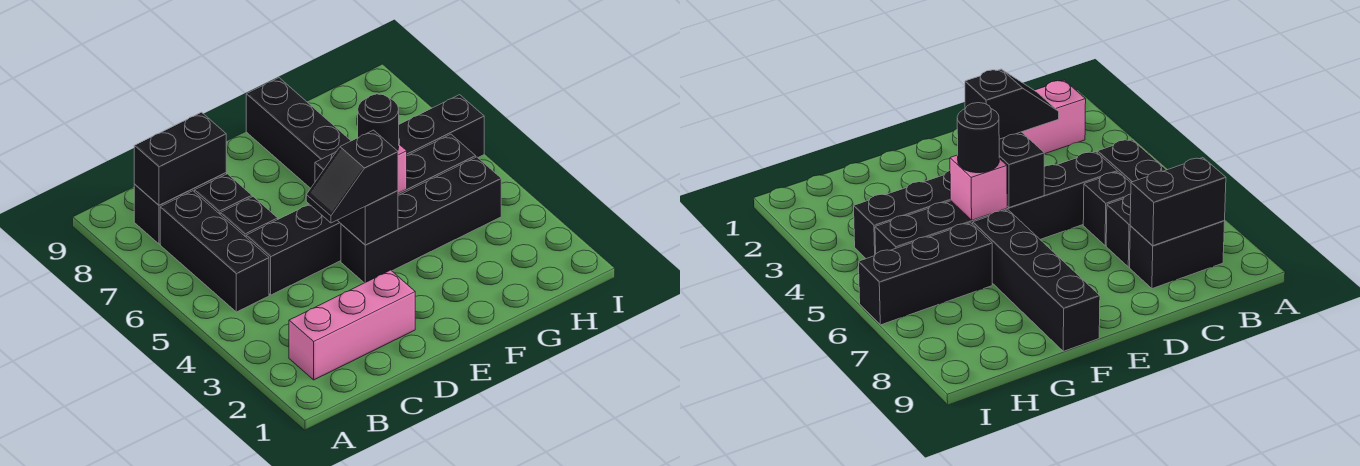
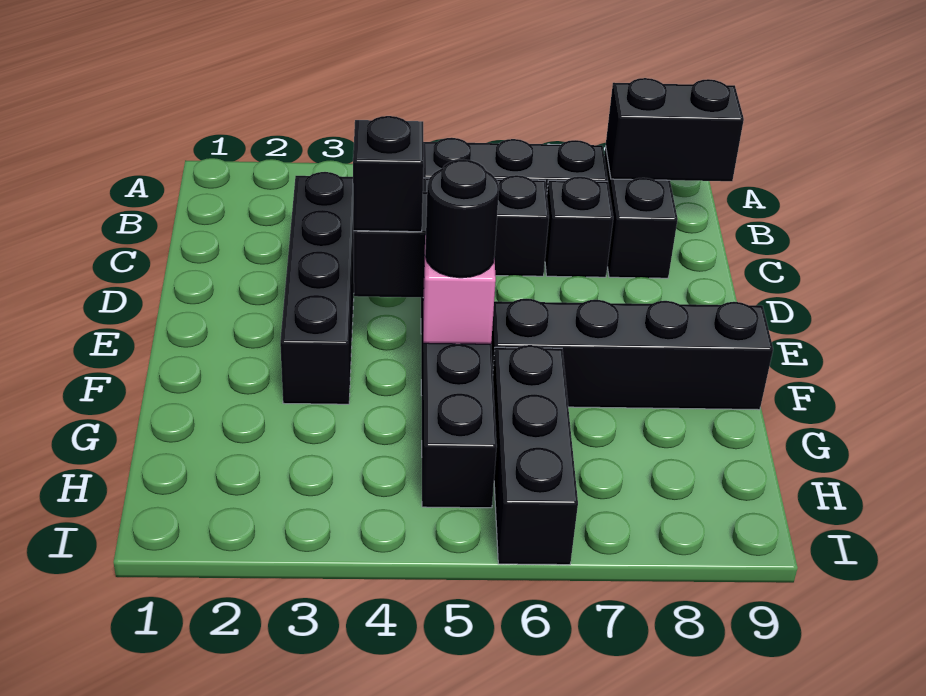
pink 1x3 brick [289,270,415,380] -> none
black 1x2 brick [134,112,226,205] -> black 1x2 brick turned to [606,78,744,181]
black 1x4 brick [341,157,501,283] -> black 1x4 brick moved to [280,172,354,404]

